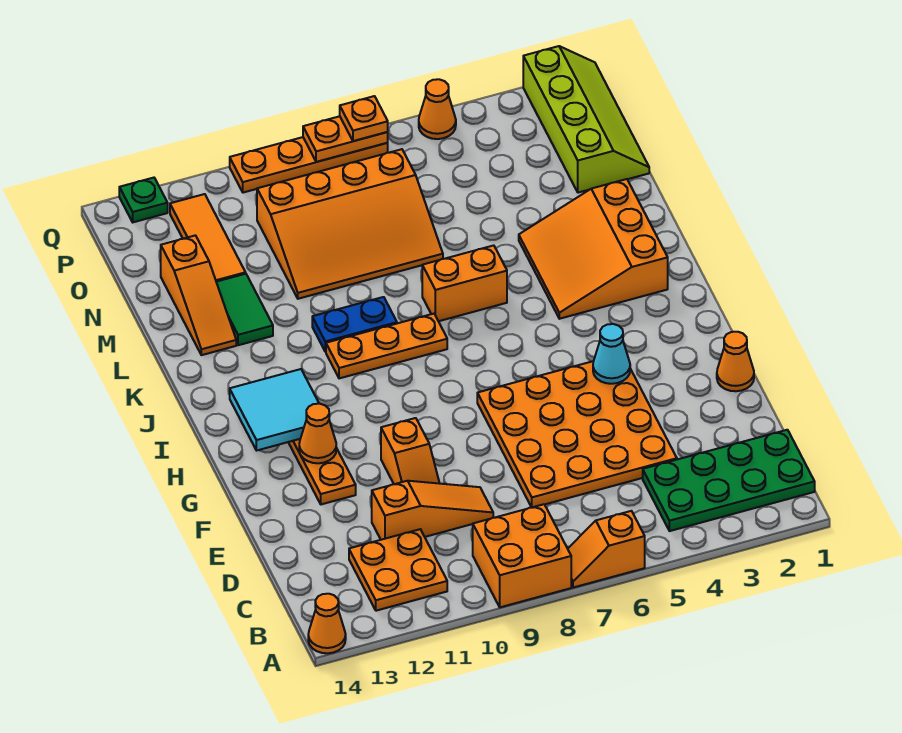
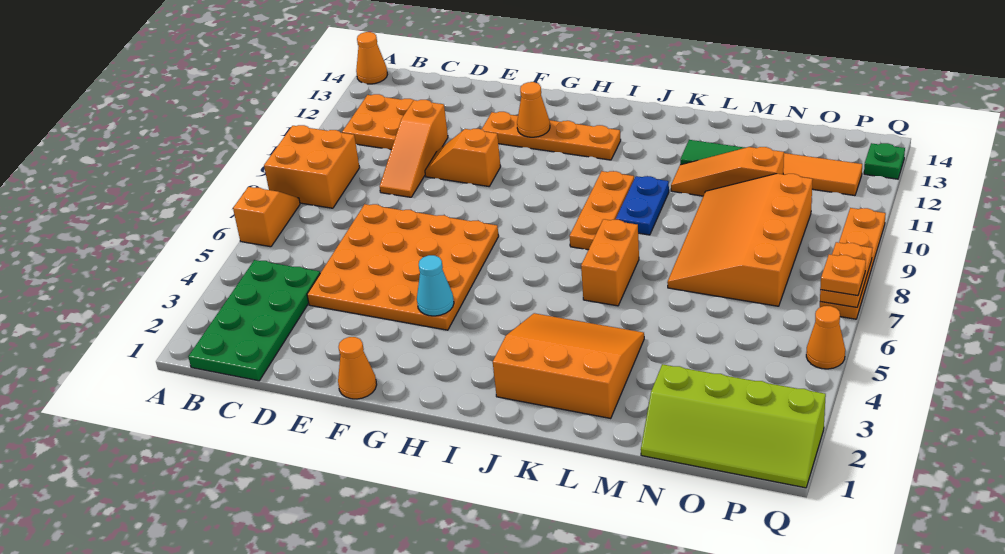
cyan 2x2 tile [230,369,319,451] -> none
orange 1x3 slope [161,235,236,355] -> orange 1x3 slope moved to [671,147,784,196]

